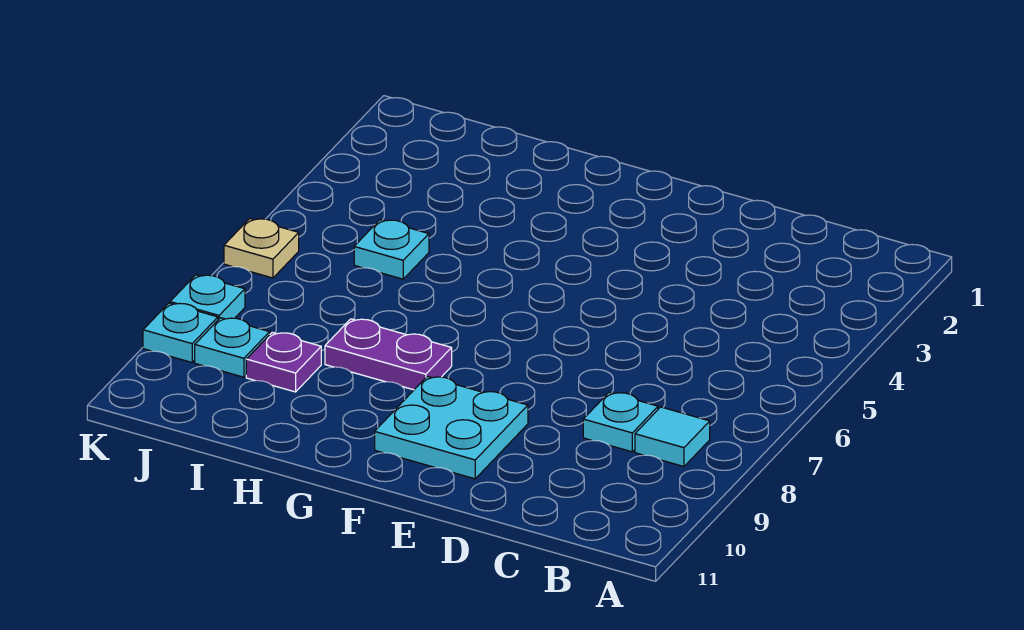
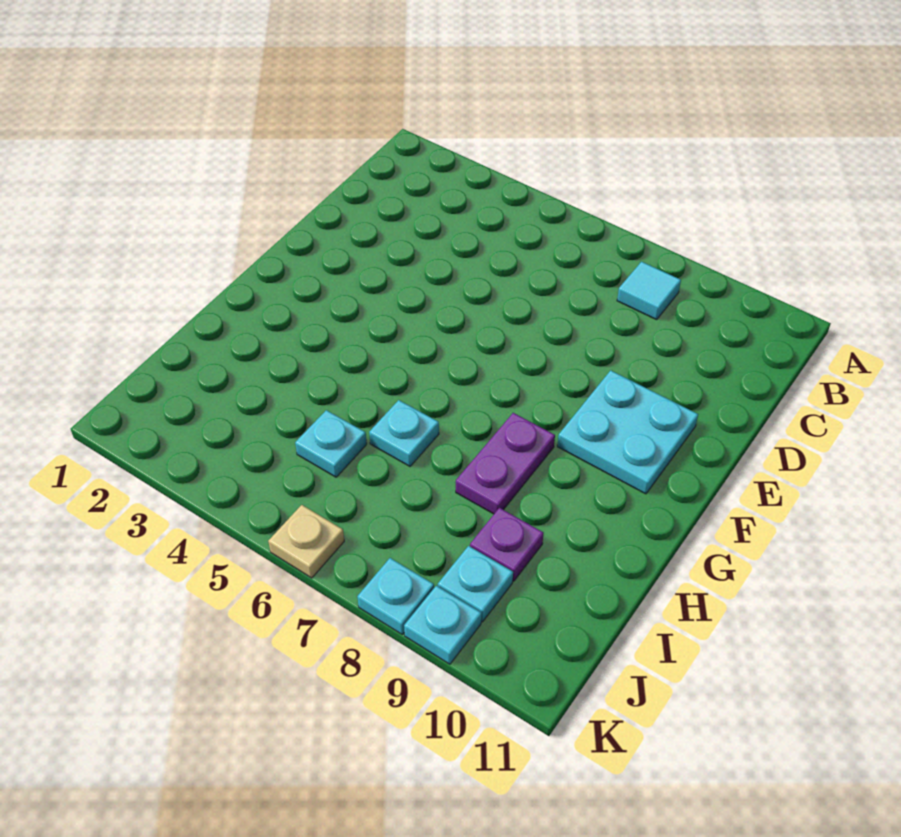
cyan 1x1 plate [583,392,658,452] -> cyan 1x1 plate moved to [369,400,439,466]

